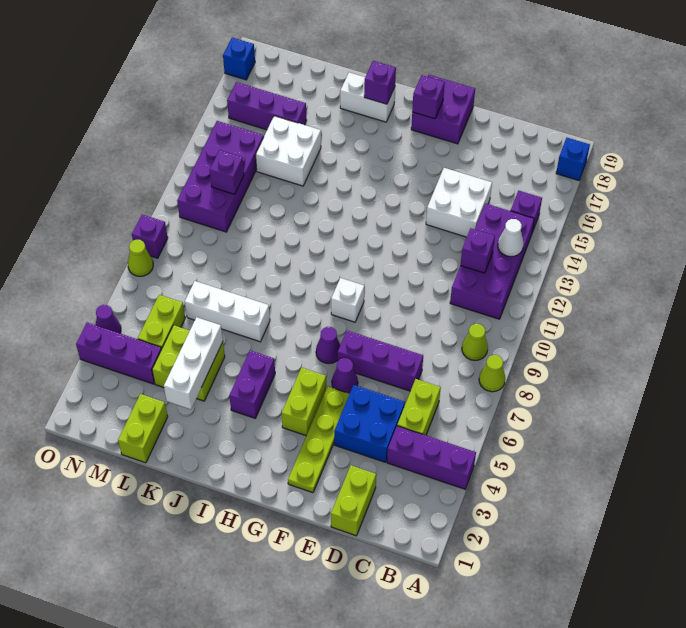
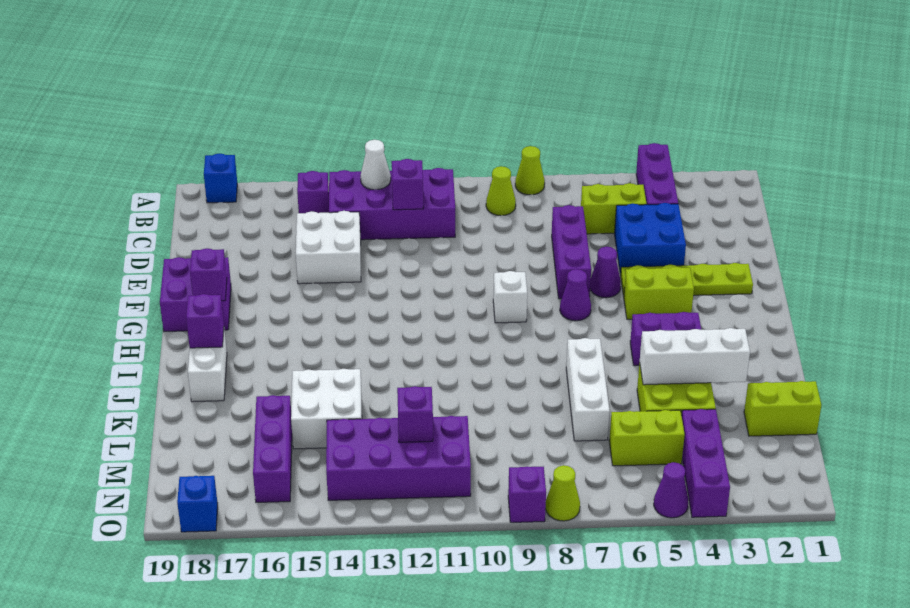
lime 1x2 brick [331,465,376,536] -> none

